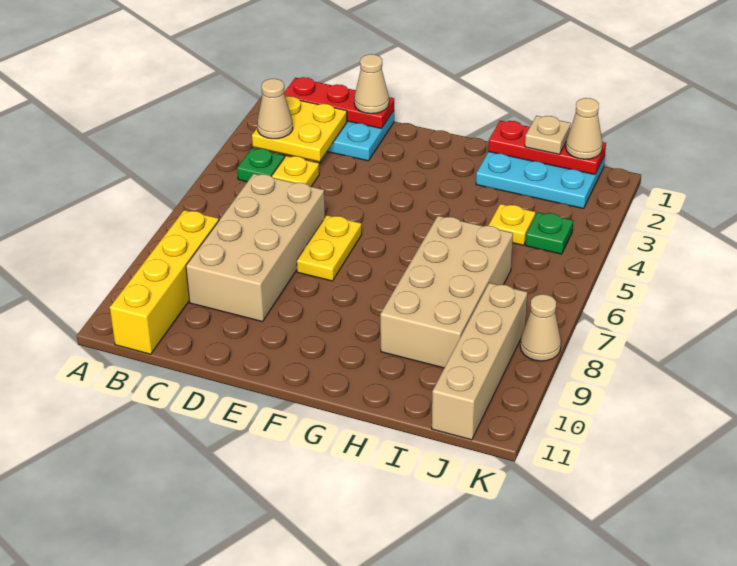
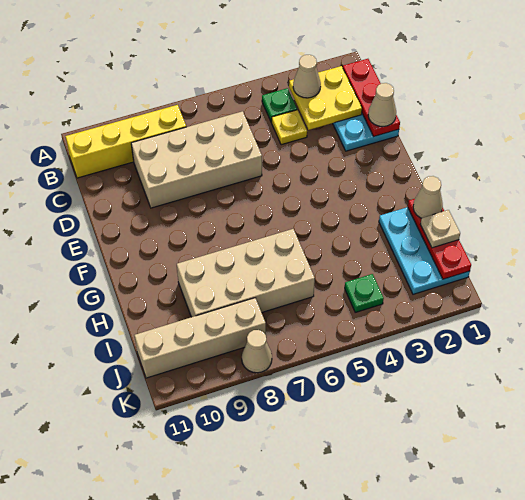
yellow 1x2 plate [297,215,362,281] -> none
yellow 1x1 plate [489,204,536,245] -> none
tan 1x1 cone [566,98,603,159] -> tan 1x1 cone moved to [413,176,443,218]

